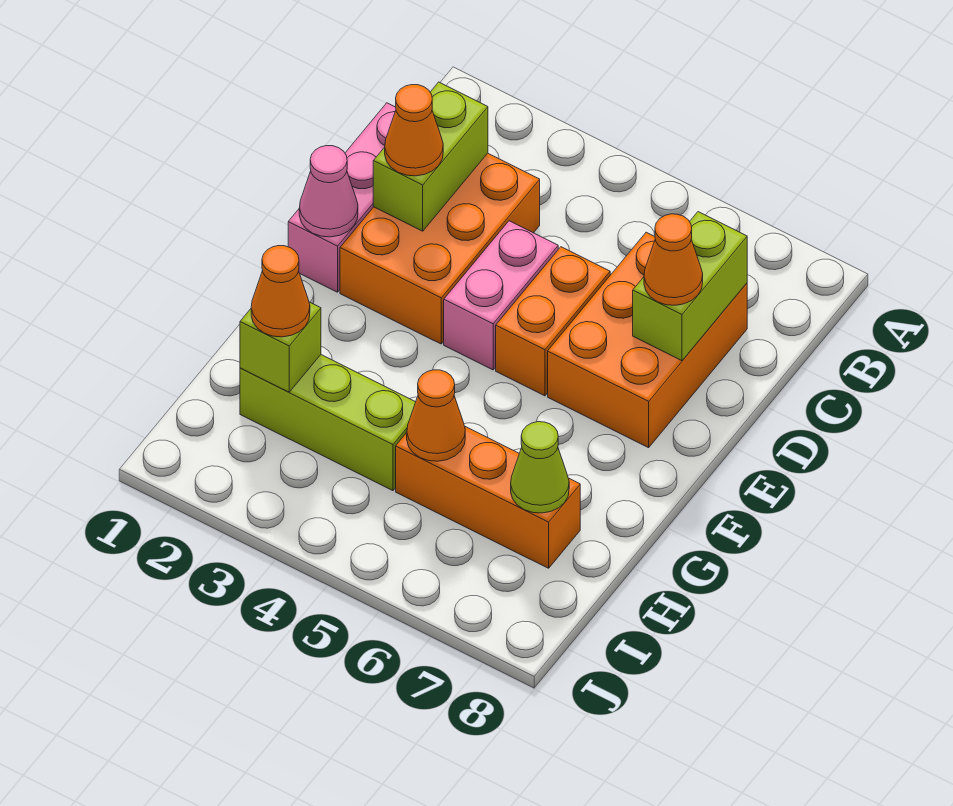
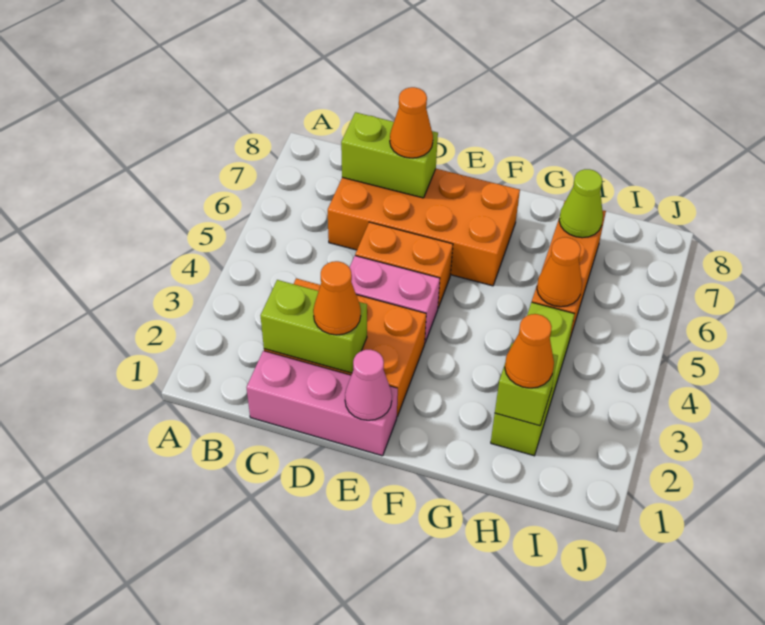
orange 2x3 brick [548,232,747,448] -> orange 2x4 brick [328,169,520,286]

